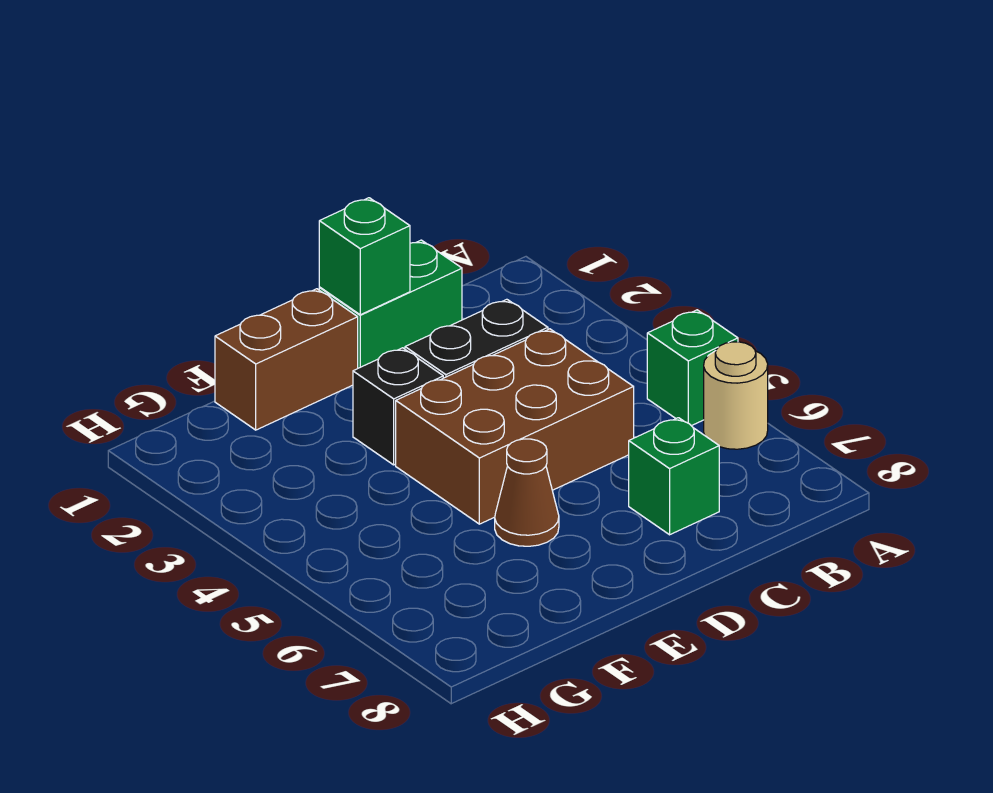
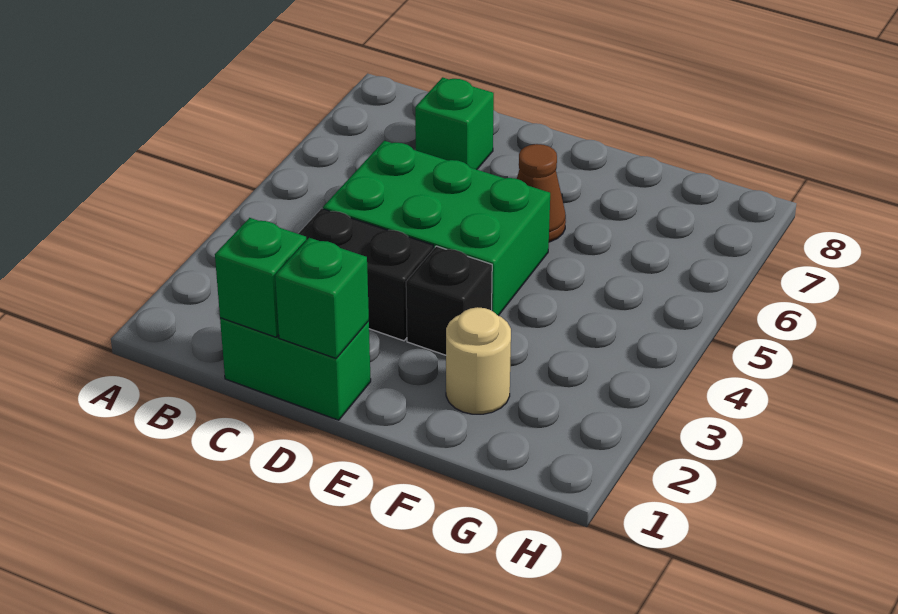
green 1x1 brick [647,310,738,426] -> green 1x1 brick moved to [215,218,306,337]
tan 1x1 round brick [704,342,768,449] -> tan 1x1 round brick moved to [446,307,511,414]
brown 2x3 brick [396,329,634,524] -> green 2x3 brick [323,141,550,316]
brown 1x2 brick [215,289,358,430] -> none

